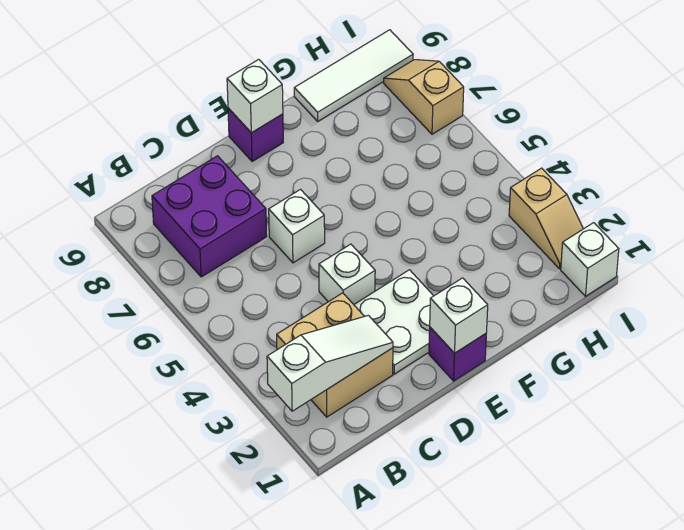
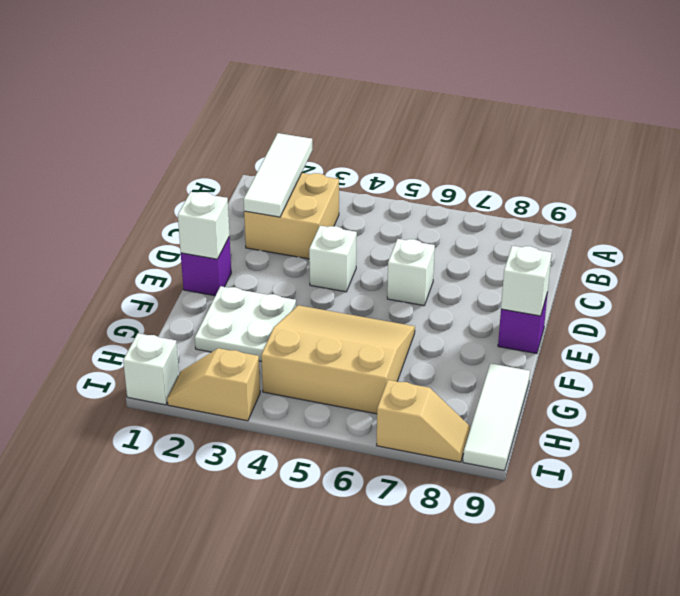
white 1x3 slope [267,315,393,411] -> white 1x3 tile [244,133,312,217]
purple 2x2 brick [152,156,267,277] -> none
white 2x2 plate [354,270,433,374] -> white 2x2 plate moved to [195,286,296,362]
none -> tan 3x3 slope [261,305,415,414]

